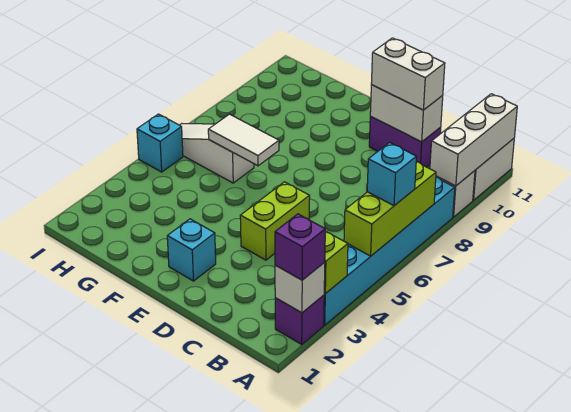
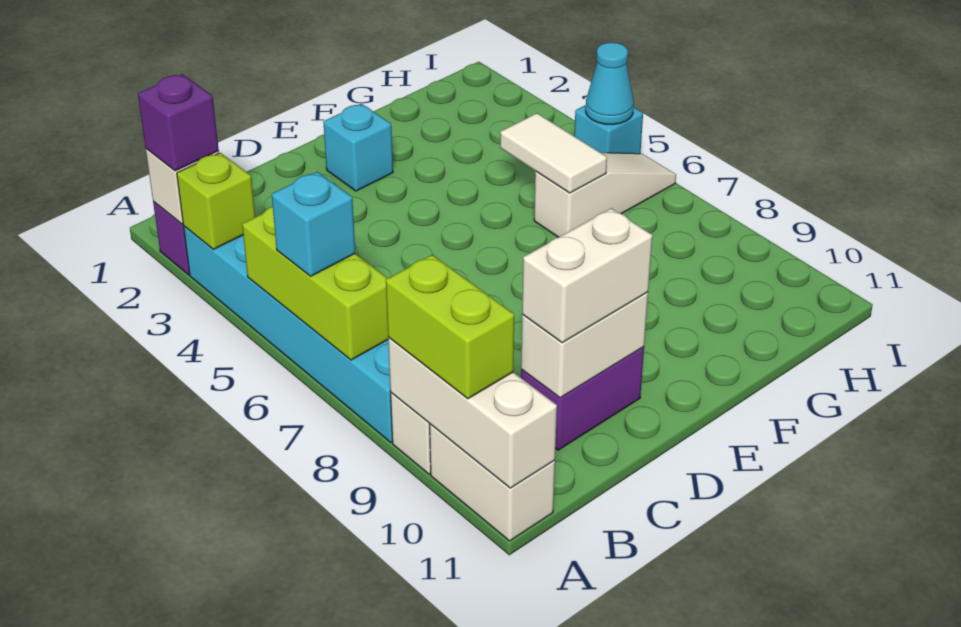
lime 1x2 brick [240,182,310,260] -> lime 1x2 brick moved to [386,255,514,399]
white 1x2 tile [208,114,279,166] -> white 1x2 tile turned to [500,113,607,193]
none -> cyan 1x1 cone [586,43,634,125]

